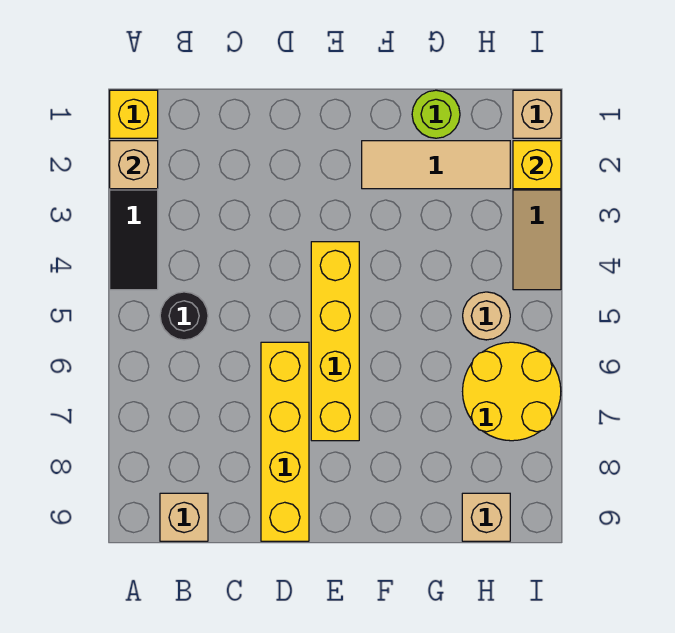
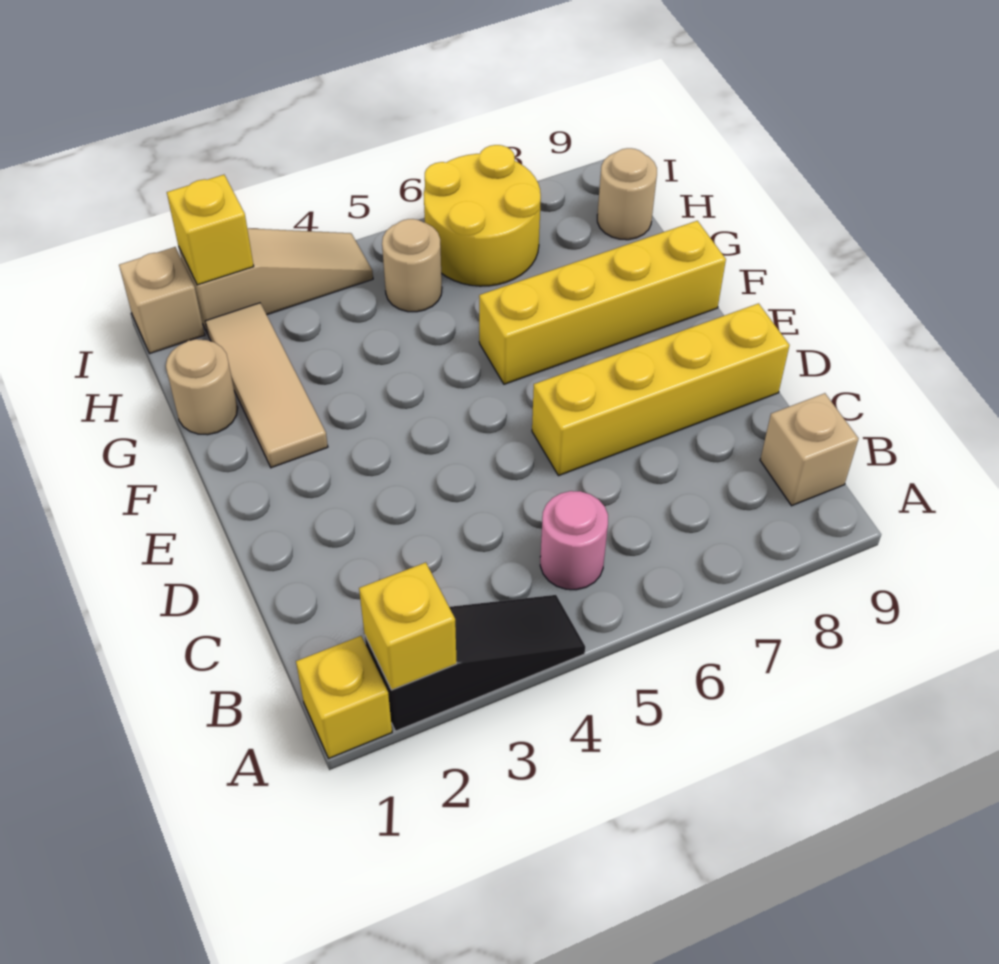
tan 1x1 brick [110,141,158,189] -> yellow 1x1 brick [359,562,457,690]
black 1x1 round brick [160,292,208,340] -> pink 1x1 round brick [540,491,608,590]
yellow 1x4 brick [311,242,359,441] -> yellow 1x4 brick moved to [479,221,726,384]
lime 1x1 round brick [412,90,460,138] -> tan 1x1 round brick [166,339,238,435]
tan 1x1 brick [462,493,510,541] -> tan 1x1 round brick [597,148,657,240]

